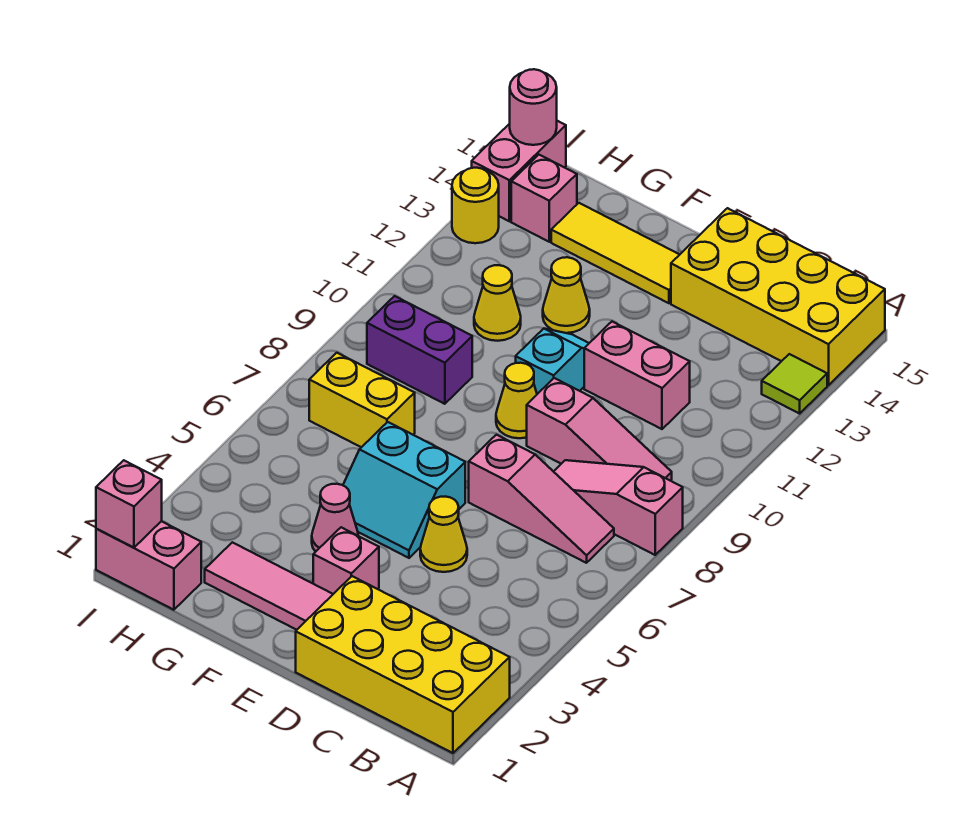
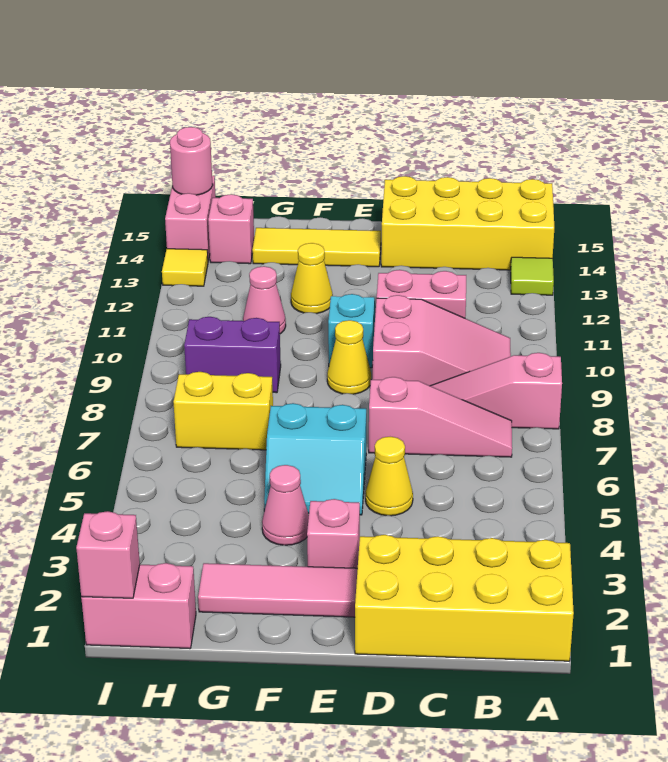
pink 1x3 slope [527,378,672,481] -> pink 2x3 slope [373,295,511,386]
yellow 1x1 cone [474,265,521,341] -> pink 1x1 cone [243,266,286,334]
yellow 1x1 round brick [452,168,499,243] -> yellow 1x1 tile [162,249,208,286]

